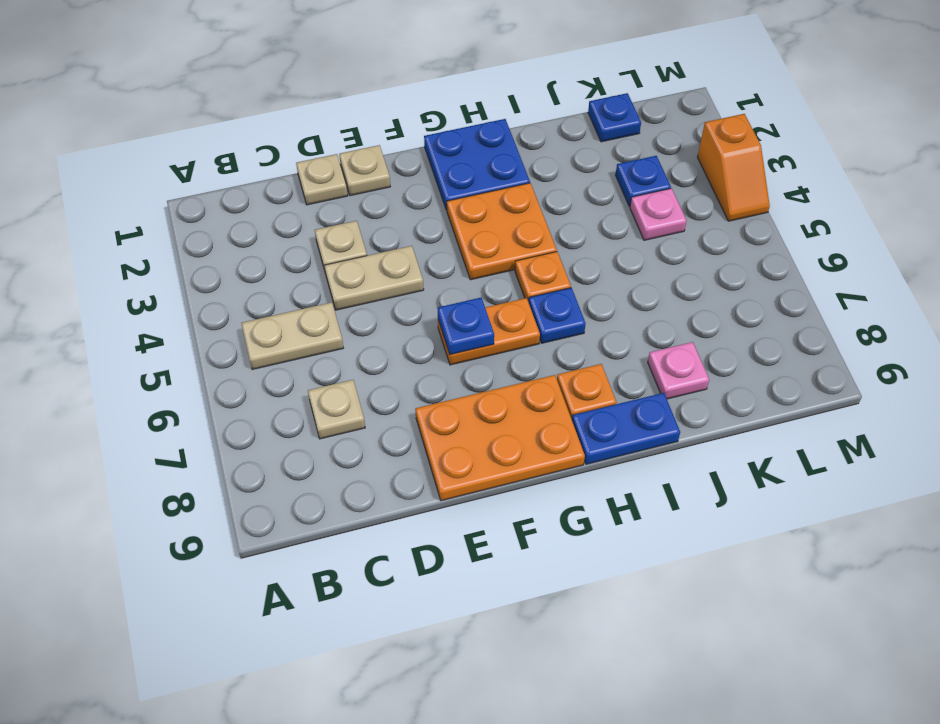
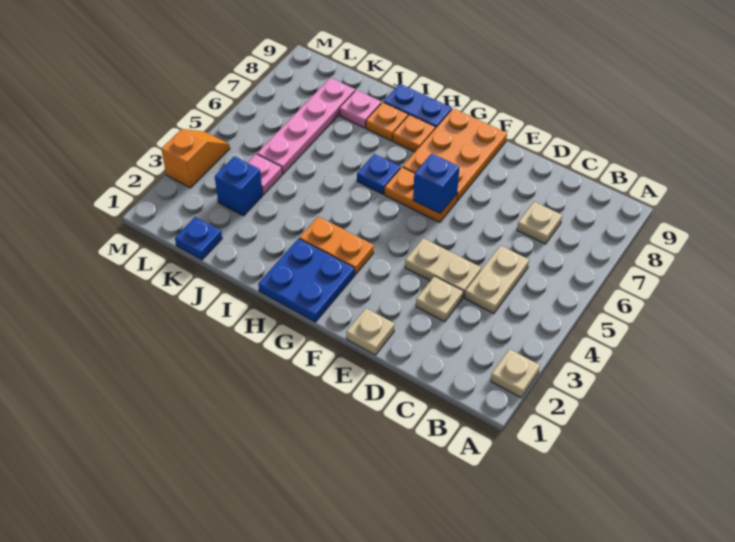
tan 1x2 plate [241,302,343,370] -> tan 1x2 plate turned to [465,245,529,314]
tan 1x1 plate [296,154,348,205] -> tan 1x1 plate moved to [491,349,540,398]
orange 2x3 plate [415,375,585,501] -> orange 2x3 plate turned to [403,108,507,201]
blue 1x1 plate [438,298,494,355] -> blue 1x1 brick [413,153,459,214]
orange 2x2 plate [447,183,557,280] -> orange 1x2 plate [299,216,374,275]
orange 1x1 plate [515,252,571,302] -> orange 1x1 plate moved to [366,102,408,141]
blue 1x1 plate [616,156,671,206] -> blue 1x1 brick [215,156,263,216]
none -> pink 1x4 plate [257,78,355,174]

